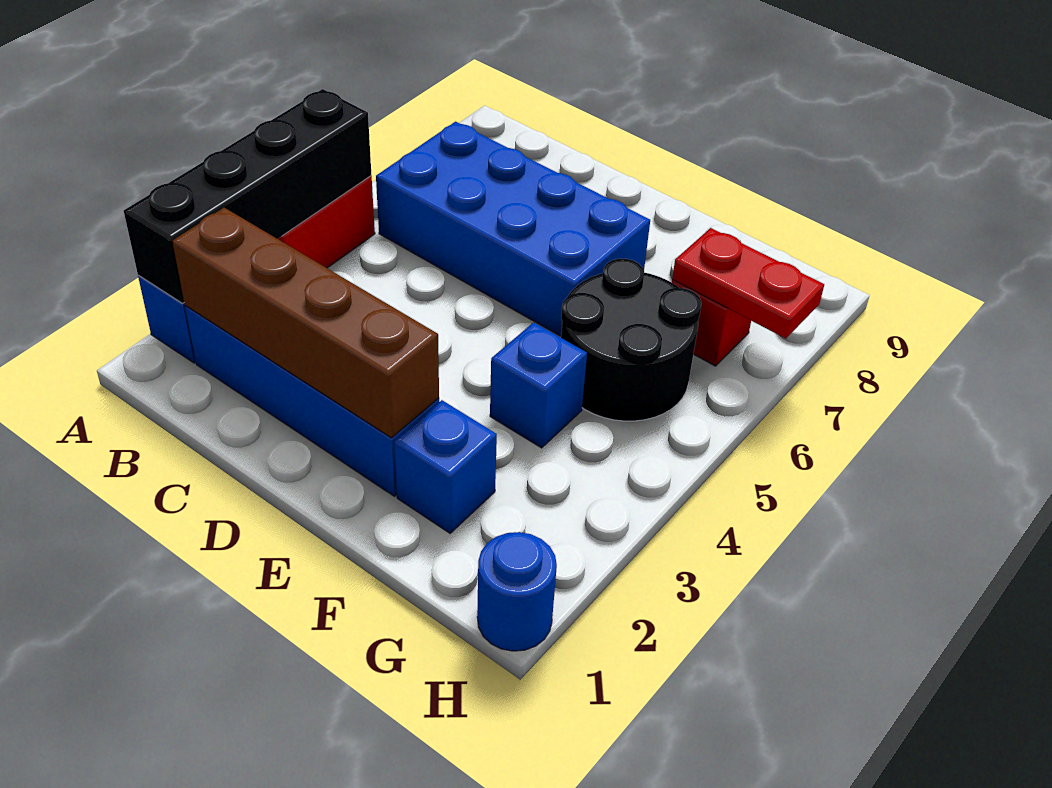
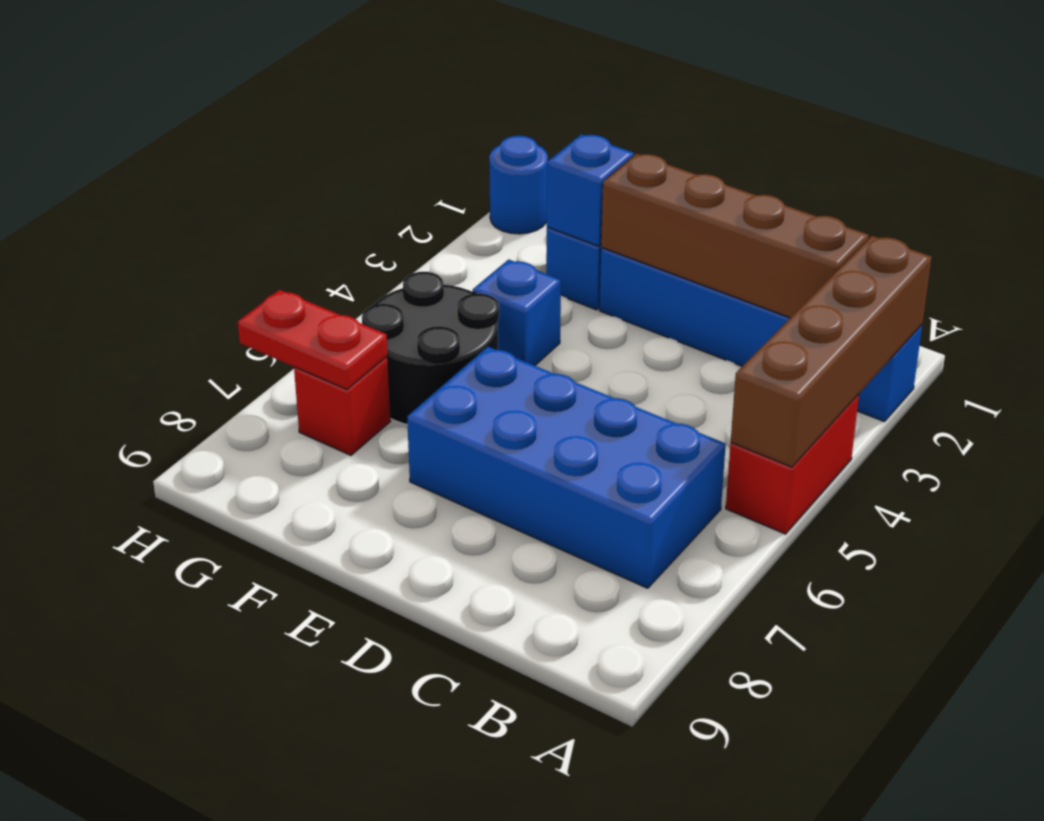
black 1x4 brick [124,89,371,303] -> brown 1x4 brick [731,236,932,467]
none -> blue 1x1 brick [547,134,634,246]

